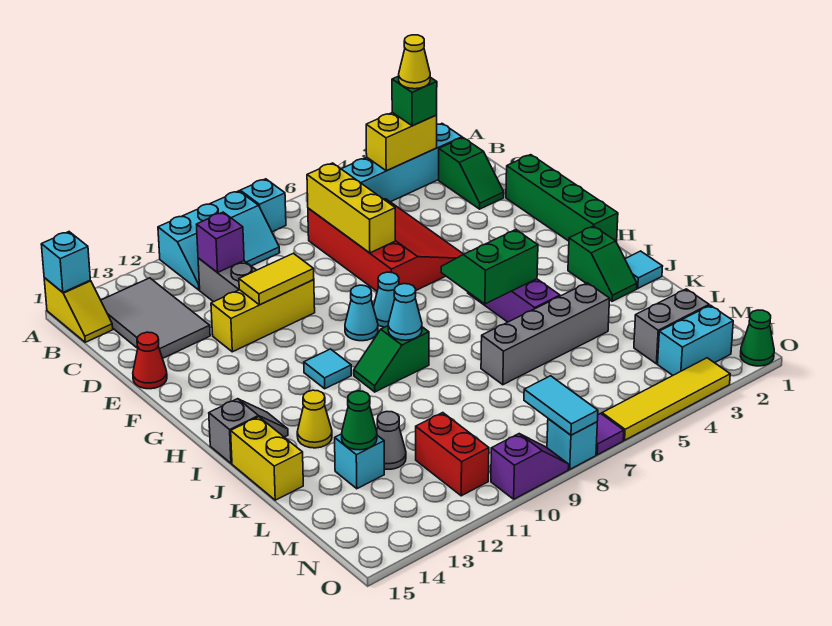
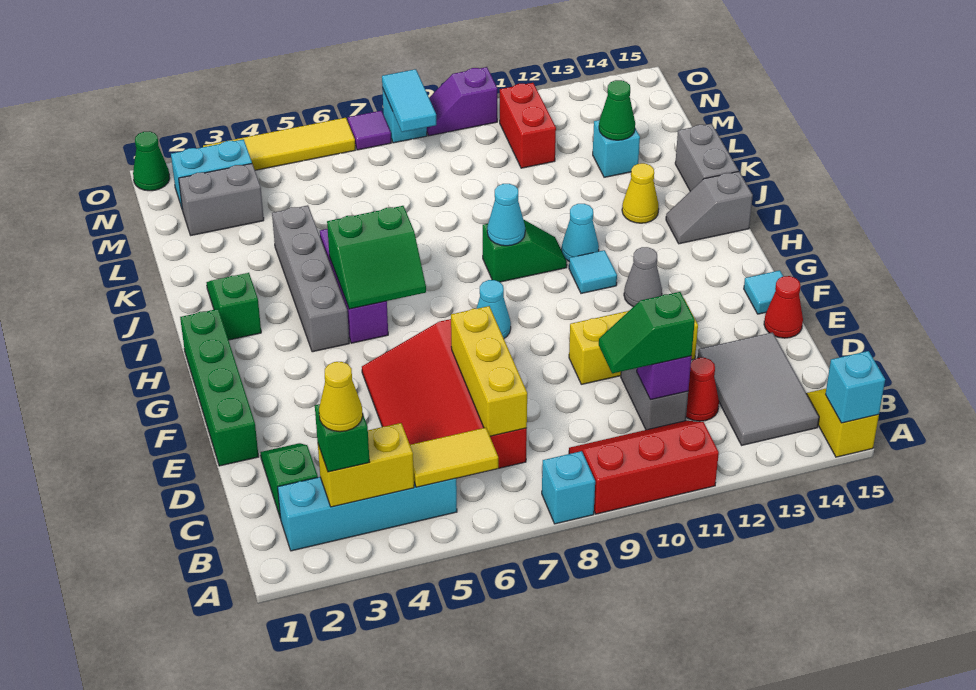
cyan 2x3 slope [158,191,280,290] -> red 2x3 slope [569,421,719,514]
none -> green 1x2 slope [599,292,695,373]
none -> red 1x1 cone [686,358,719,421]
yellow 1x2 tile [239,253,314,305] -> yellow 1x2 tile moved to [410,428,498,487]
cyan 1x1 cone [345,285,378,341] -> cyan 1x1 cone moved to [562,204,599,261]
cyan 1x1 tile [625,251,663,288] -> cyan 1x1 tile moved to [744,270,783,314]
yellow 1x2 brick [231,417,303,500] -> grey 1x2 brick [675,124,739,191]
grey 1x4 brick [481,283,610,385] -> grey 1x4 brick turned to [272,205,349,352]
grey 1x1 cone [377,412,406,469] -> grey 1x1 cone moved to [624,247,662,307]

